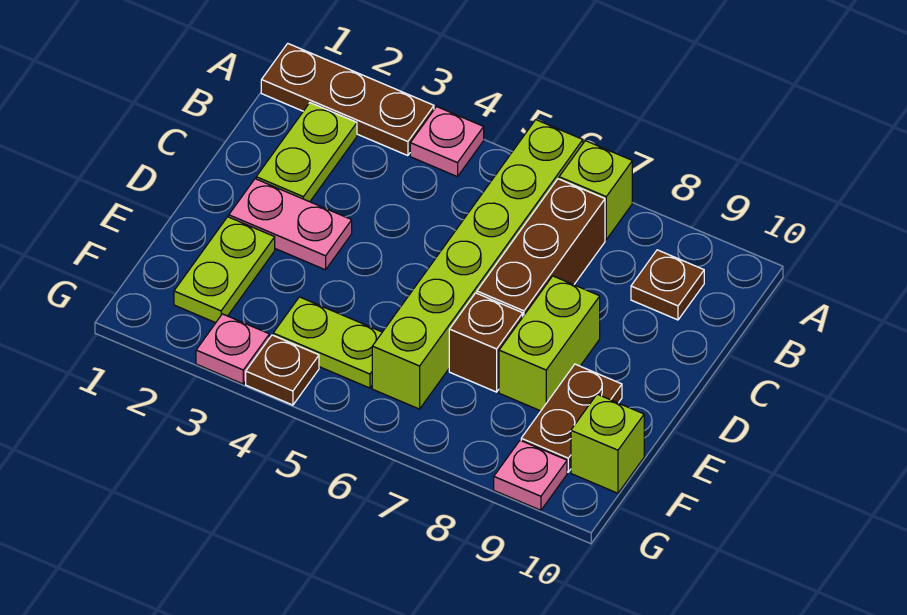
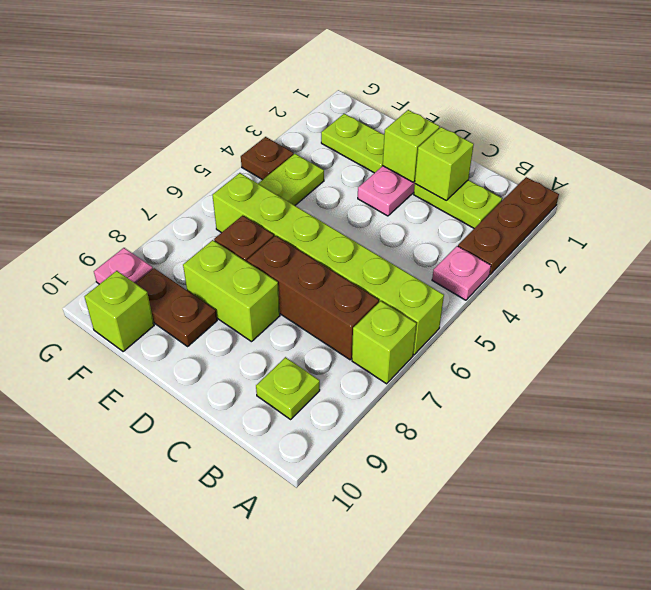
brown 1x1 plate [631,250,704,320] -> lime 1x1 plate [256,357,320,419]
none -> lime 1x1 brick [415,127,474,200]
none -> lime 1x1 brick [383,110,440,182]
pink 1x1 plate [196,314,269,384] -> none

